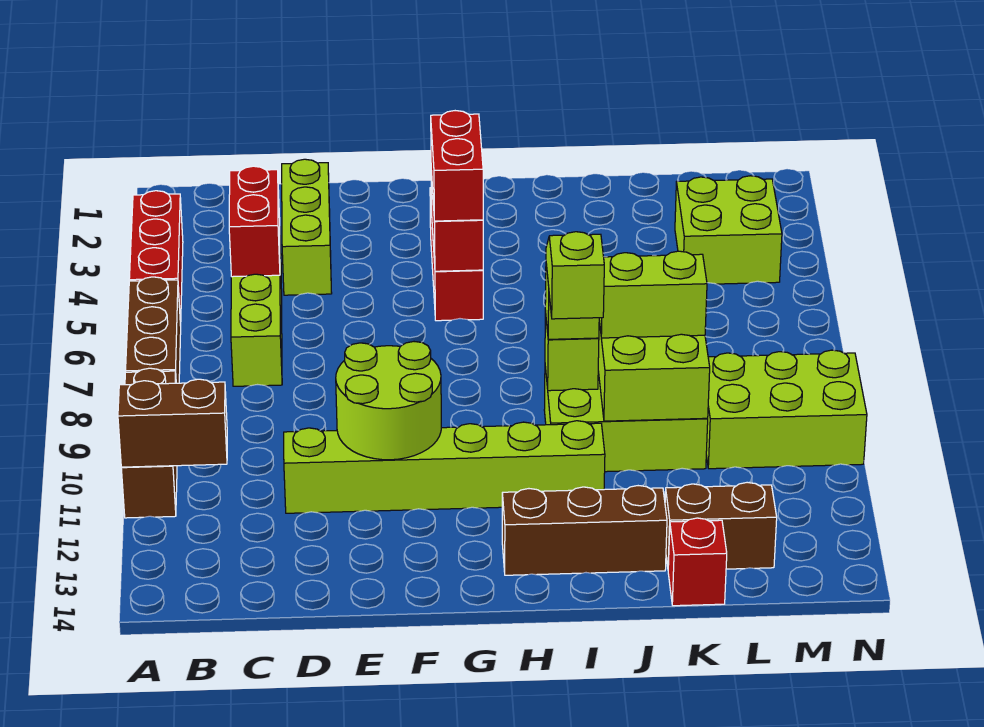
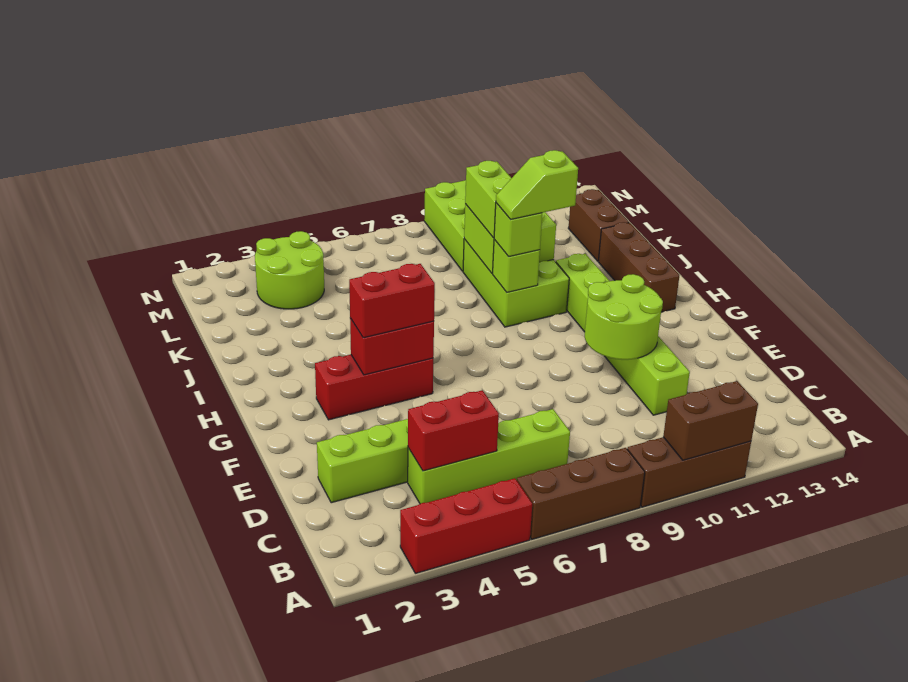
brown 1x2 brick [118,379,227,467] -> brown 1x2 brick turned to [663,381,758,460]
red 1x1 brick [668,518,727,606] -> none
lime 2x2 brick [675,176,782,284] -> lime 2x2 round brick [255,231,324,309]

